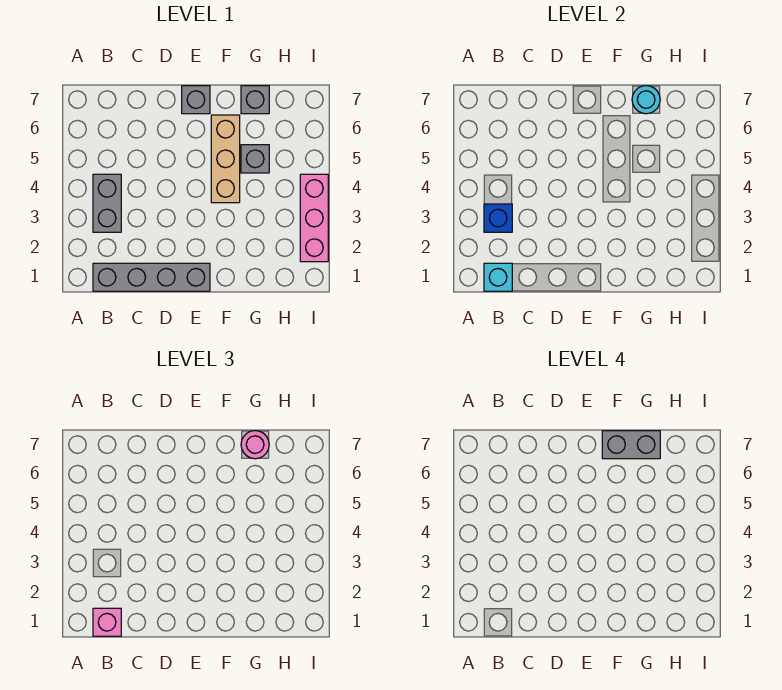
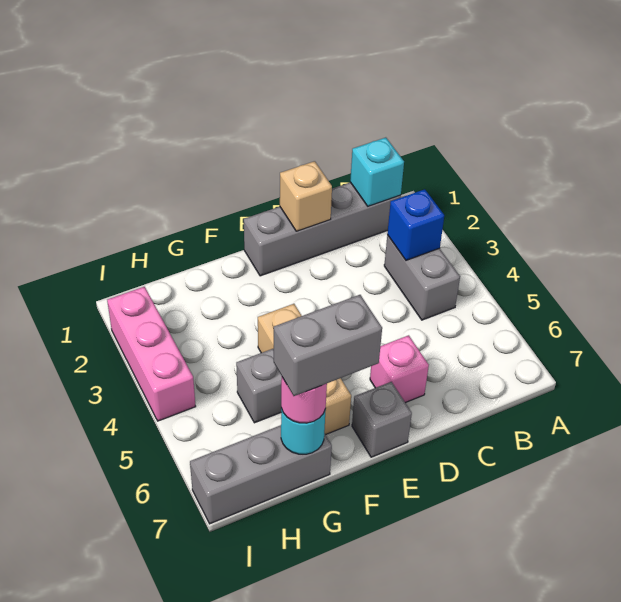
pink 1x1 brick [93,608,121,636] -> pink 1x1 brick moved to [370,335,429,403]
none -> tan 1x1 brick [280,161,332,231]
grey 1x1 brick [241,86,269,114] -> grey 1x3 brick [190,425,332,524]

